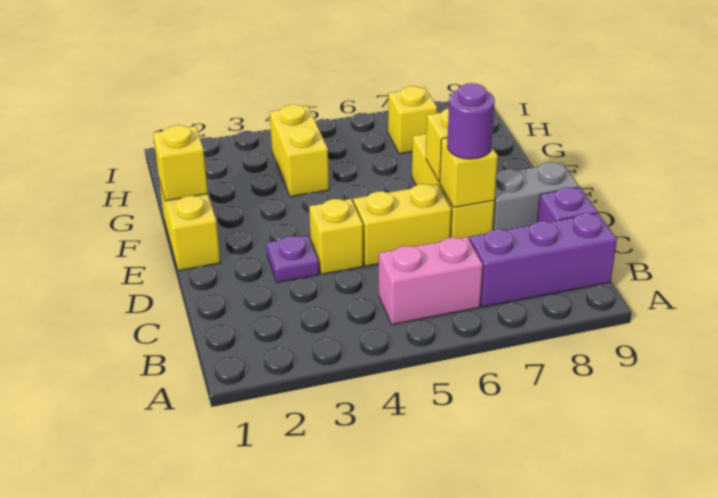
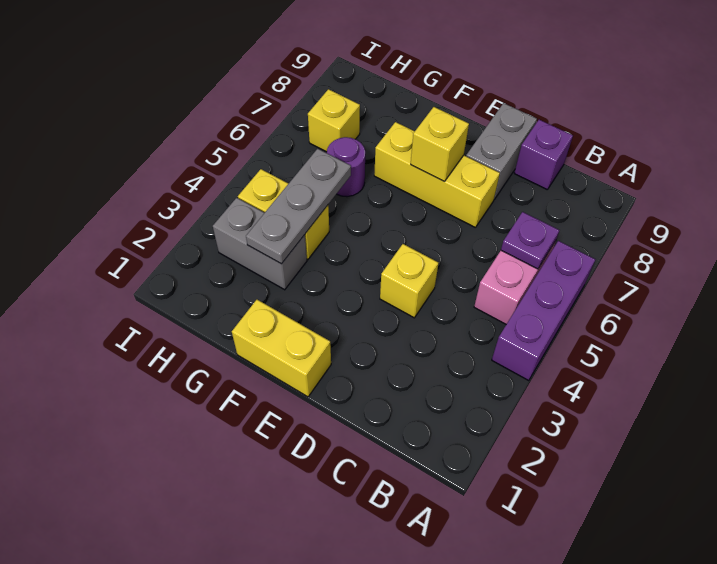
purple 1x3 brick [469,213,617,307] -> purple 1x3 brick moved to [492,241,596,381]
purple 1x1 plate [267,235,319,283] -> purple 1x1 plate moved to [501,212,559,269]
yellow 1x2 brick [353,184,451,266] -> none
yellow 1x1 brick [440,138,498,207] -> none
purple 1x1 round brick [447,83,495,159] -> purple 1x1 round brick moved to [327,137,365,197]
yellow 1x1 brick [153,125,208,201] -> none
none -> grey 1x2 brick [213,198,307,290]
none -> grey 1x3 plate [246,149,351,264]

